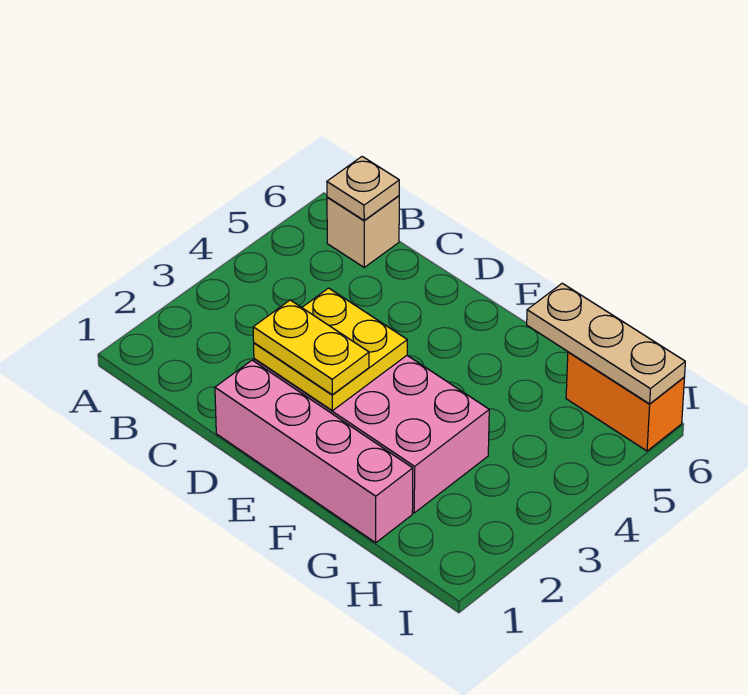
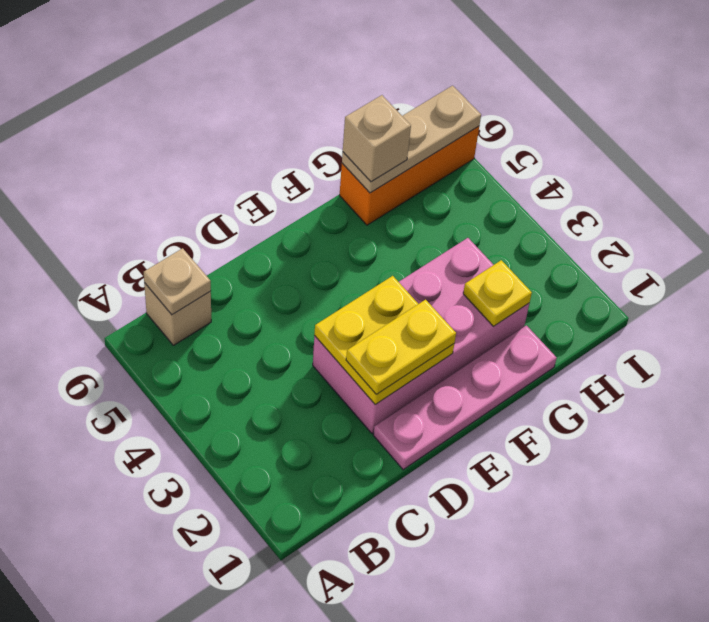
pink 1x4 brick [215,360,413,543] -> pink 1x4 plate [373,325,557,470]
none -> yellow 1x1 plate [463,260,532,327]
none -> tan 1x1 brick [343,95,411,182]
orange 1x2 brick [566,352,684,451] -> orange 1x3 brick [340,126,479,225]

